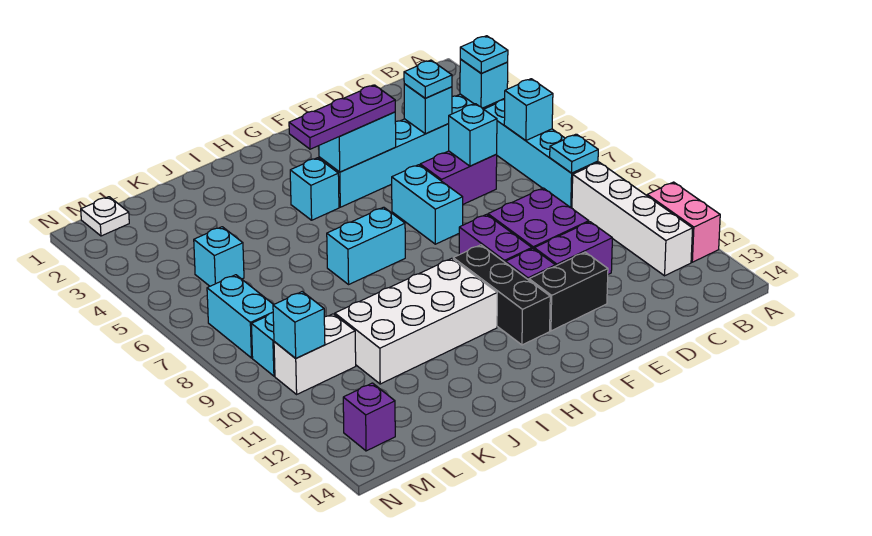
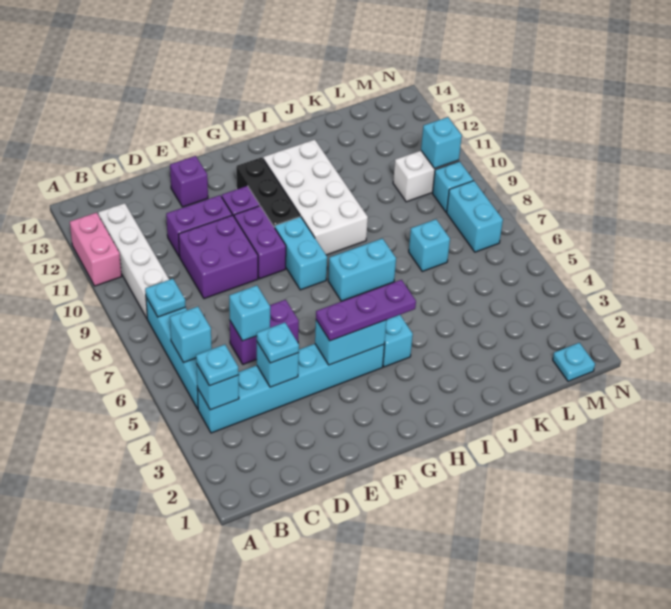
black 1x2 brick [529,252,608,331] -> none
cyan 1x2 brick [392,165,463,244] -> cyan 1x2 brick moved to [275,217,327,290]
white 2x4 brick [335,258,497,384] -> white 2x4 brick turned to [263,140,368,255]
cyan 1x1 brick [194,227,244,286] -> cyan 1x1 brick moved to [409,219,450,271]
white 1x1 plate [81,197,129,236] -> cyan 1x1 plate [553,343,595,381]
purple 1x1 brick [343,383,395,451] -> purple 1x1 brick moved to [170,156,208,207]

